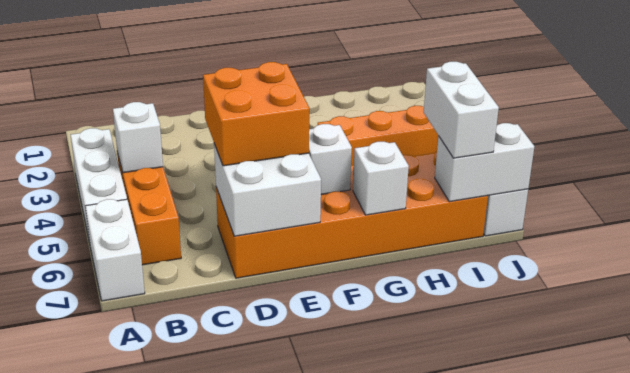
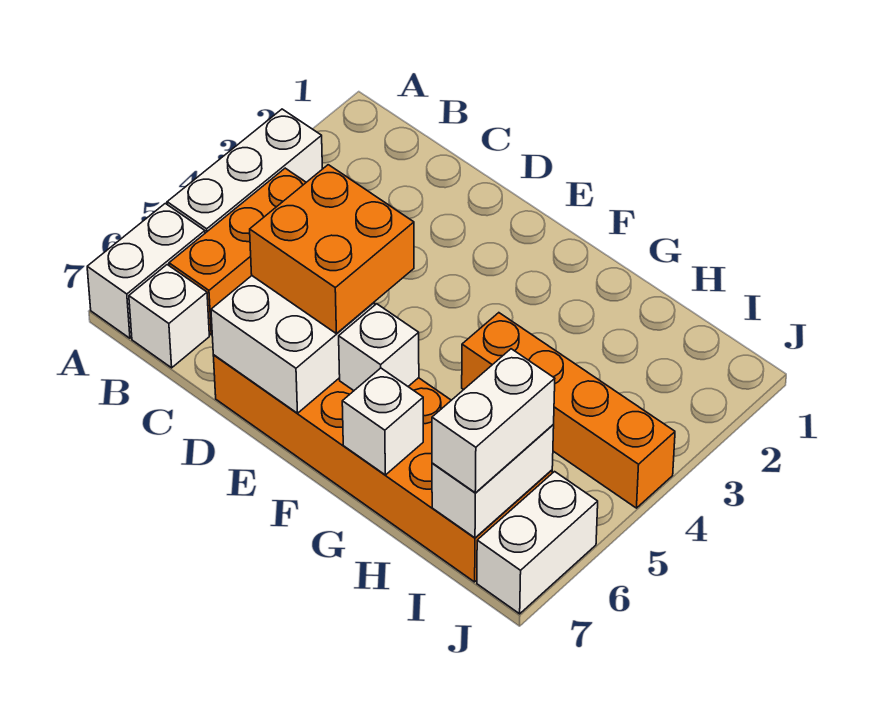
white 1x1 brick [113,102,163,173] -> white 1x1 brick moved to [129,265,209,368]
white 1x2 brick [435,123,534,202] -> white 1x2 brick turned to [432,424,554,538]

